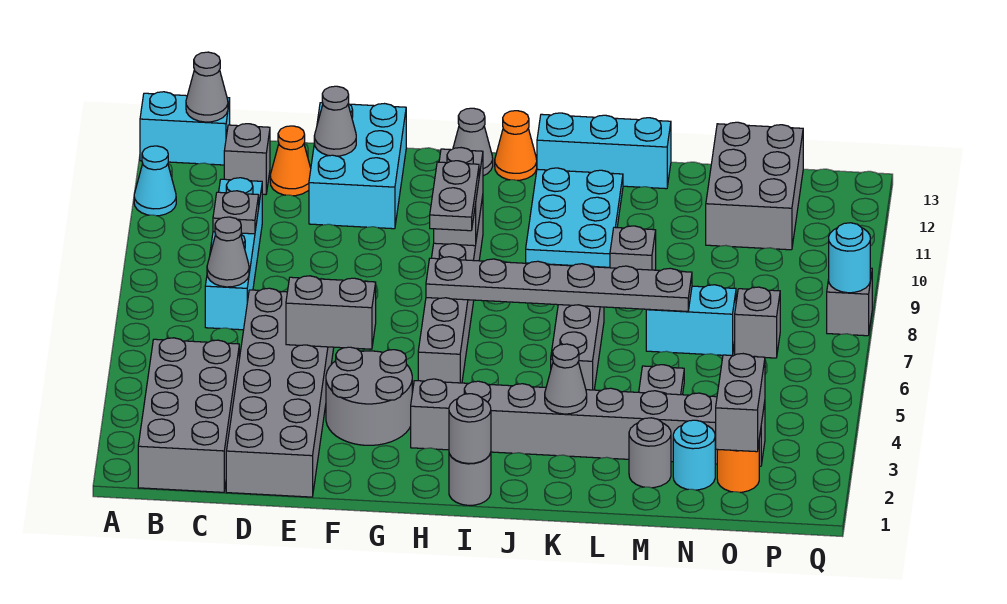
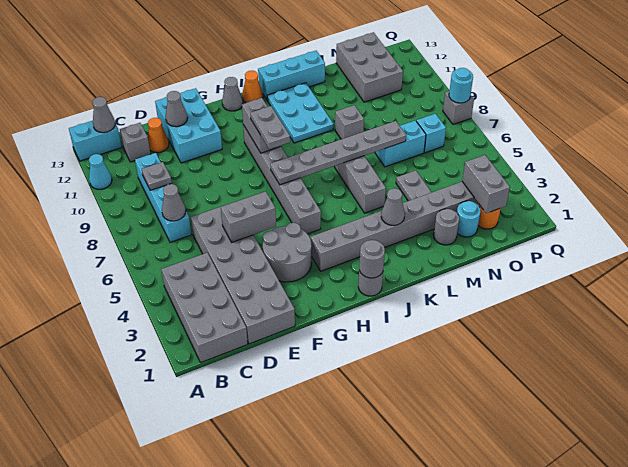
grey 1x1 brick [735,287,780,358] -> cyan 1x1 brick [416,114,446,153]

